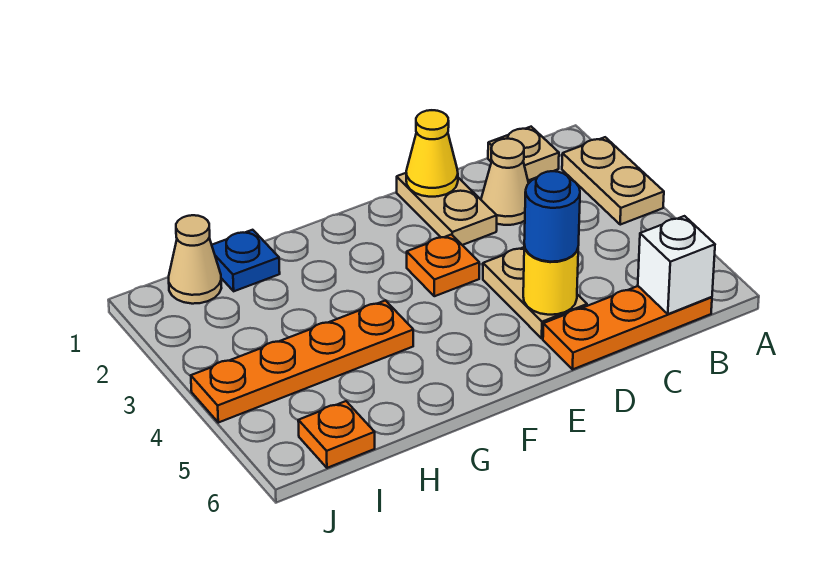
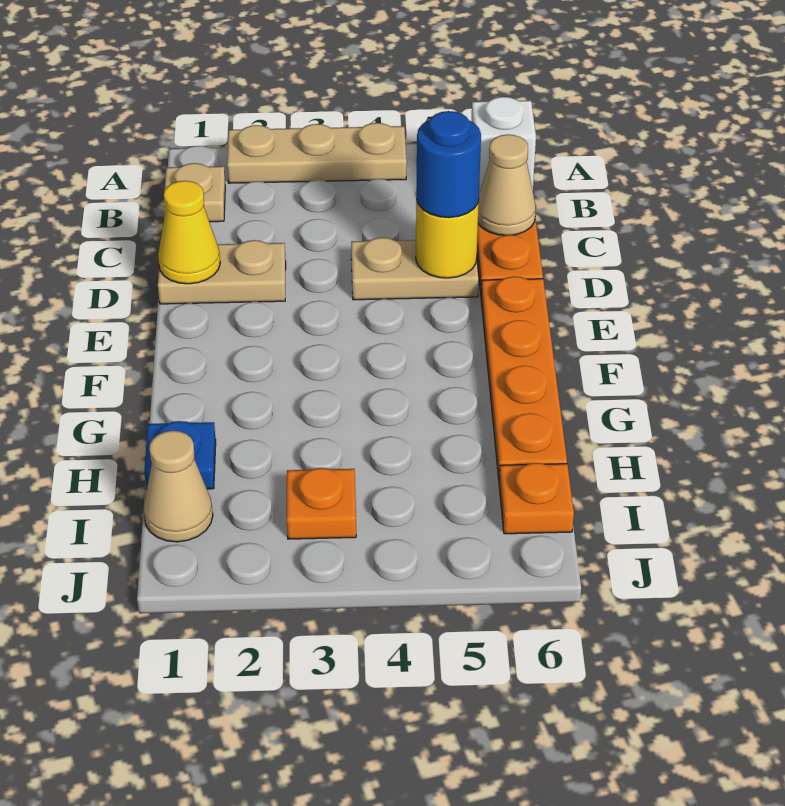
tan 1x2 plate [562,137,664,225] -> tan 1x3 plate [227,123,407,183]
tan 1x1 cone [481,139,529,225] -> tan 1x1 cone moved to [478,134,536,235]
orange 1x1 plate [407,235,479,296] -> orange 1x1 plate moved to [287,468,356,539]
orange 1x4 plate [191,300,413,423] -> orange 1x4 plate moved to [481,276,567,478]

